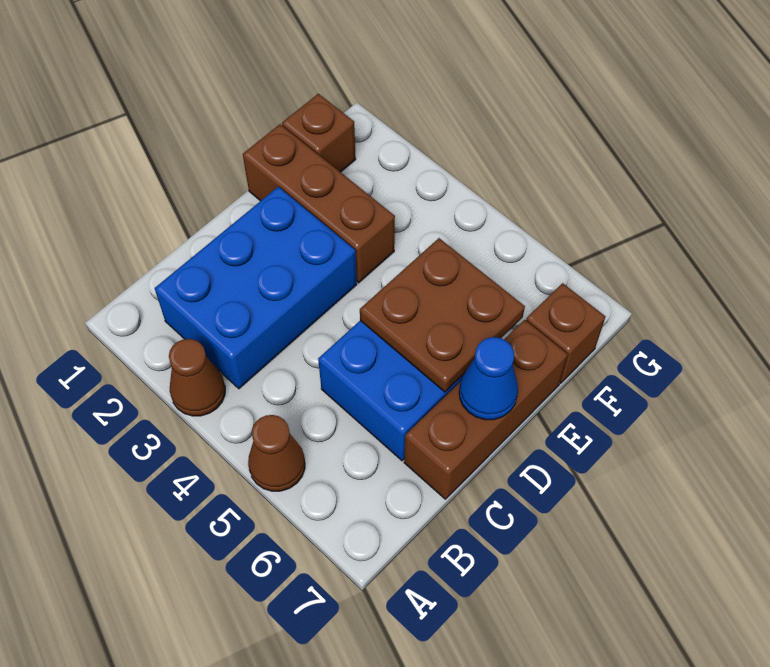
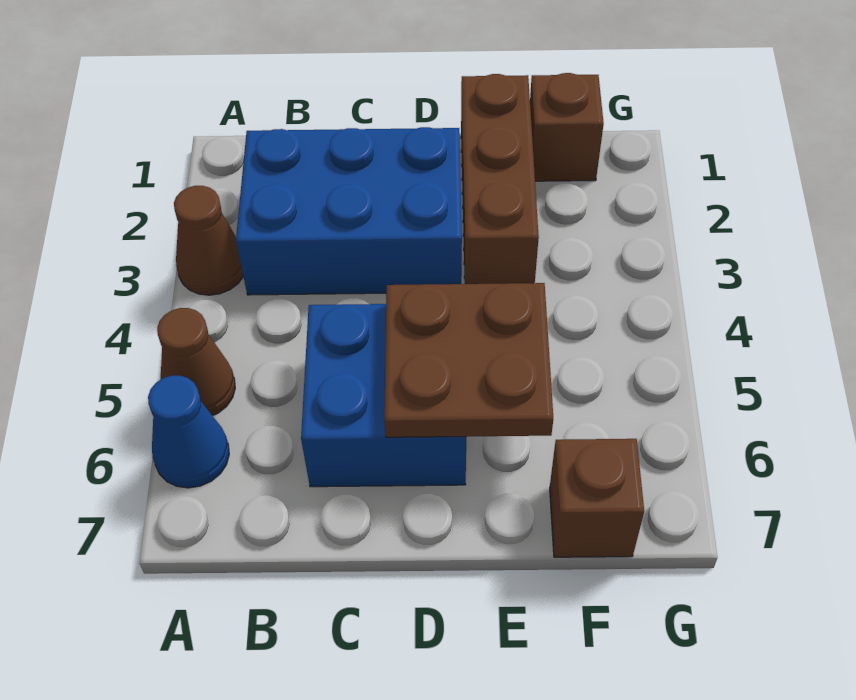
brown 1x3 brick [404,320,568,499] -> none
blue 1x1 cone [459,337,518,420] -> blue 1x1 cone moved to [148,376,229,488]

